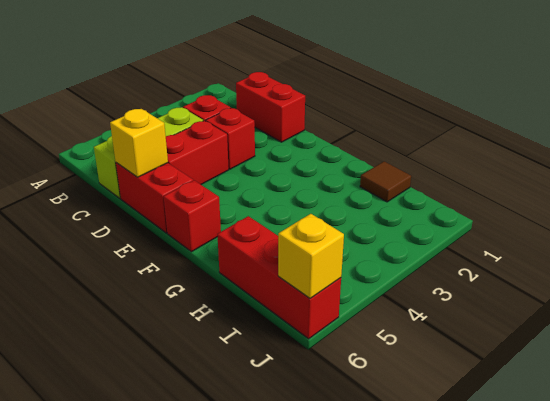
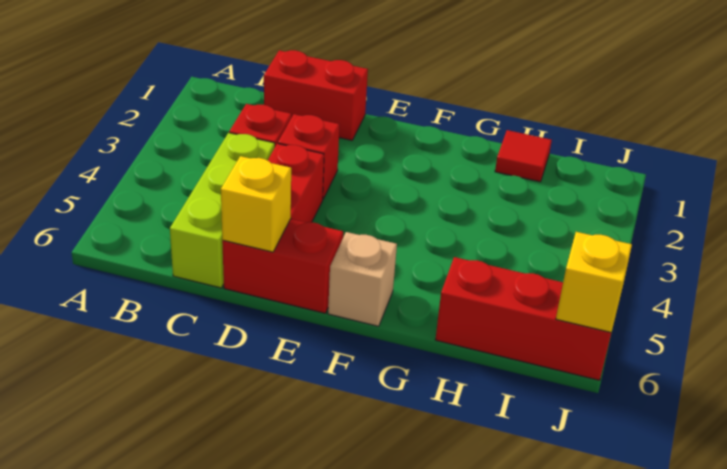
red 1x1 brick [164,180,221,252] -> tan 1x1 brick [328,232,397,326]
brown 1x1 tile [360,161,411,202] -> red 1x1 tile [495,130,552,182]

